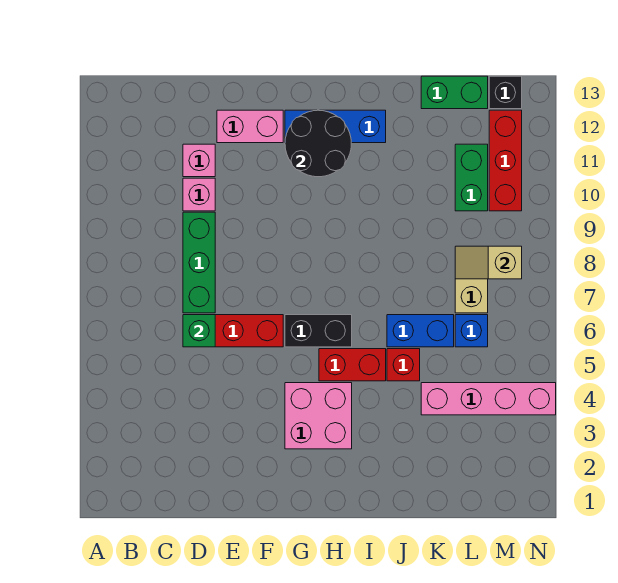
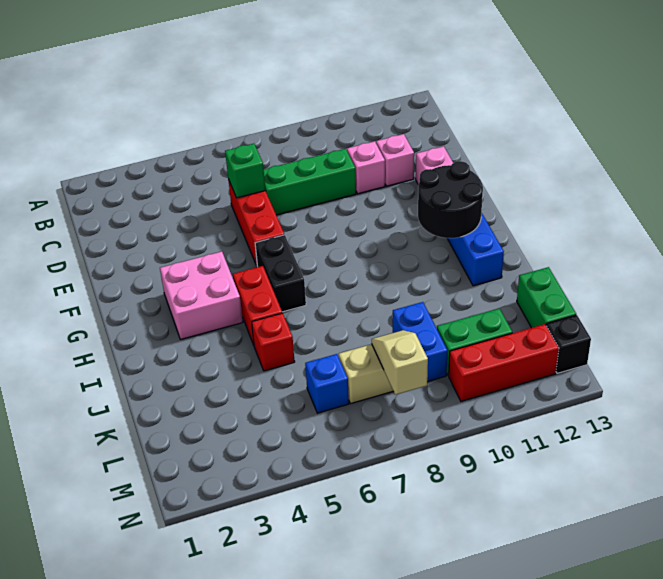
blue 1x2 brick [387,315,454,347] -> blue 1x2 brick moved to [393,302,448,382]
pink 1x4 brick [421,383,556,415] -> none

